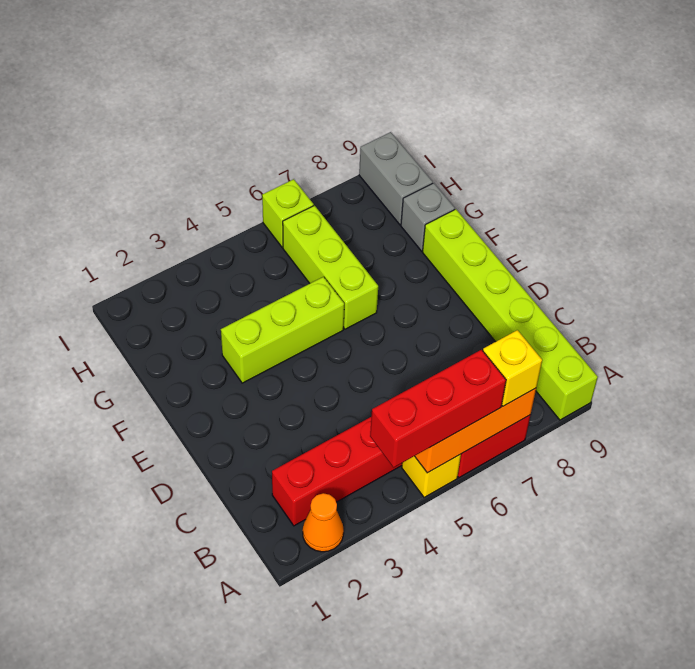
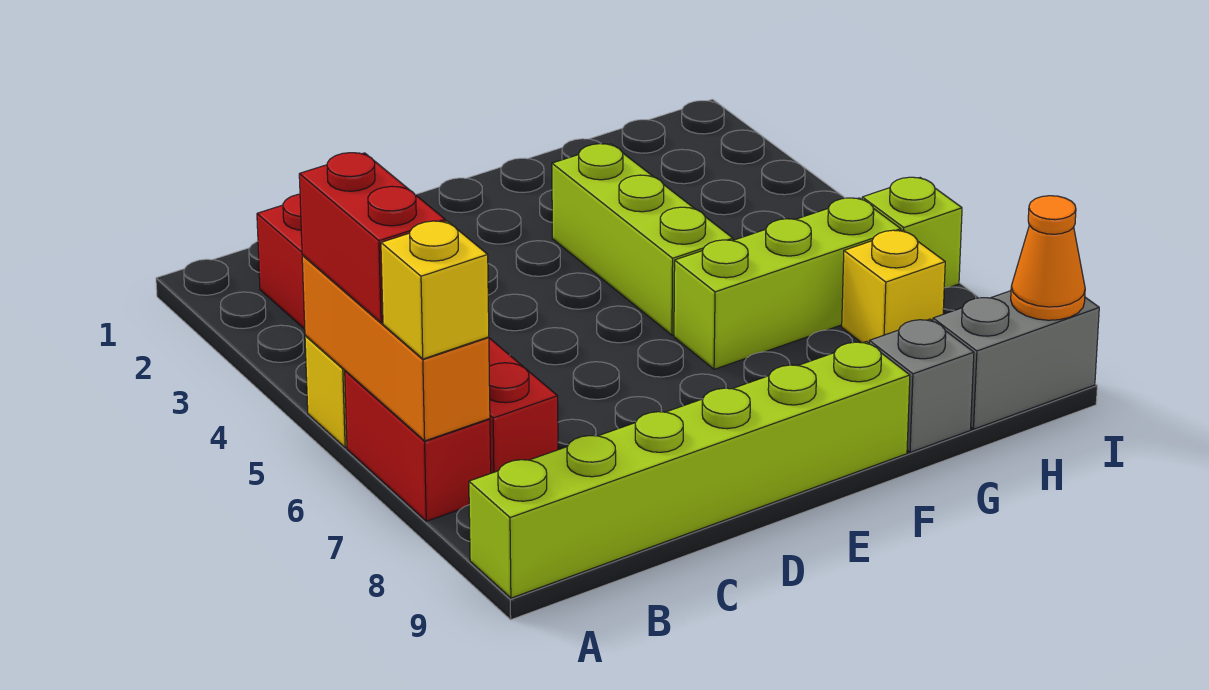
orange 1x1 cone [303,493,344,552] -> orange 1x1 cone moved to [1011,196,1085,320]
red 1x3 brick [370,350,506,467] -> red 1x2 brick [299,153,445,323]
none -> yellow 1x1 brick [842,230,945,343]

